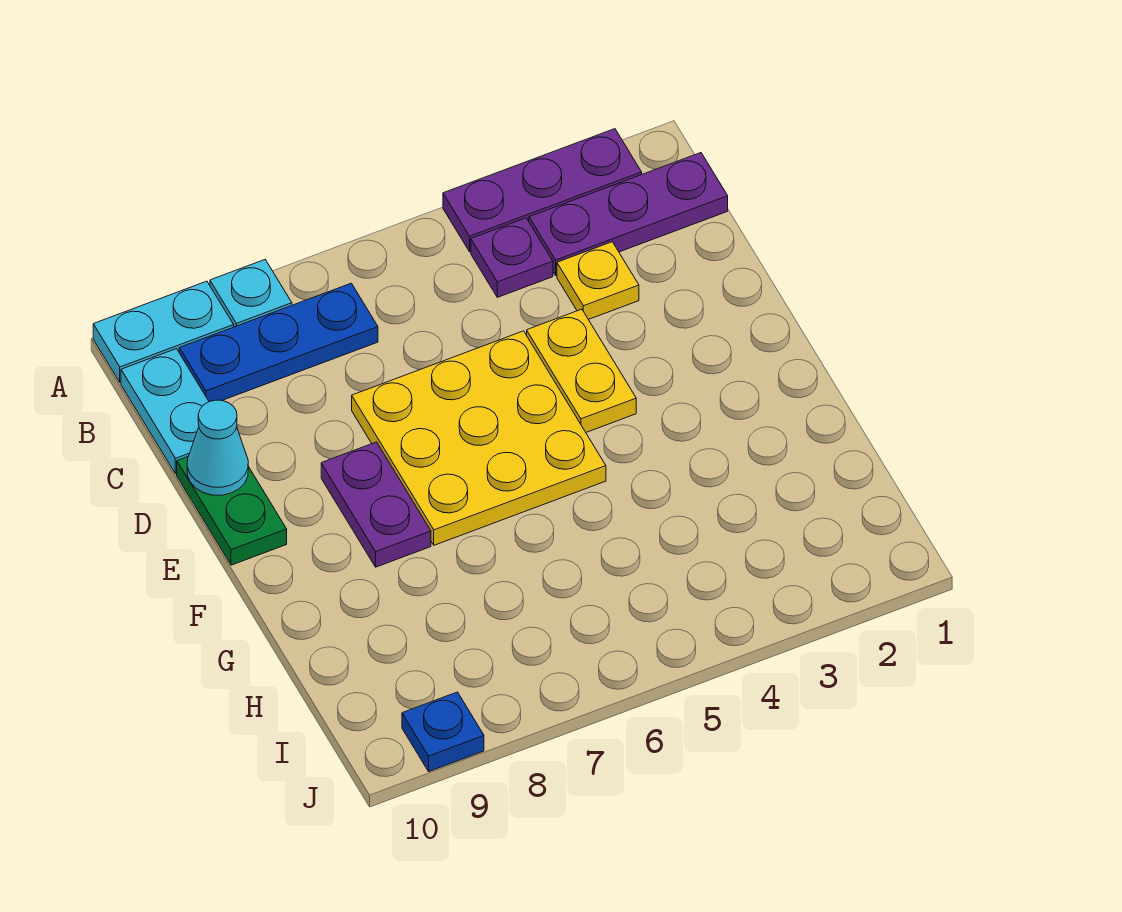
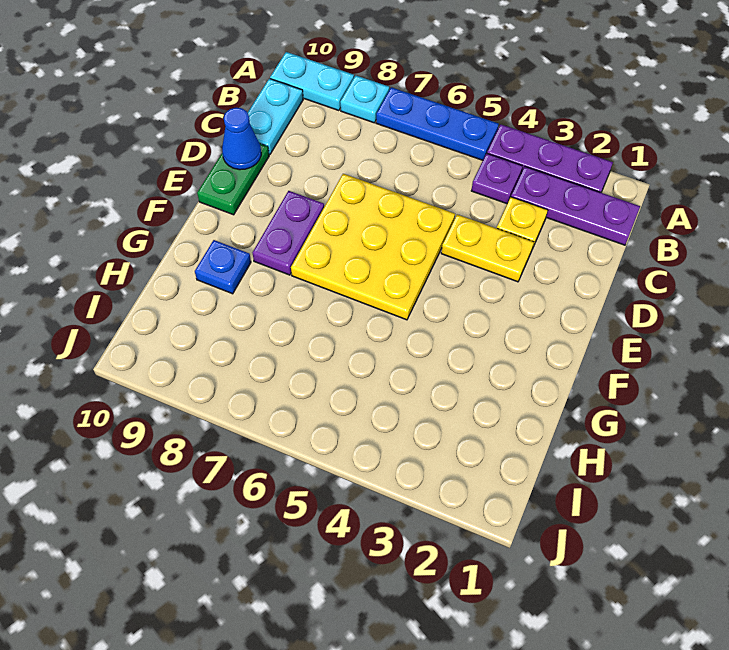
blue 1x3 plate [179,283,378,402] -> blue 1x3 plate moved to [376,87,499,160]
yellow 1x2 plate [527,309,636,432] -> yellow 1x2 plate turned to [441,214,534,282]
cyan 1x1 cone [187,400,248,495] -> blue 1x1 cone [222,108,261,170]
blue 1x1 plate [402,692,484,771] -> blue 1x1 plate moved to [195,240,251,294]

